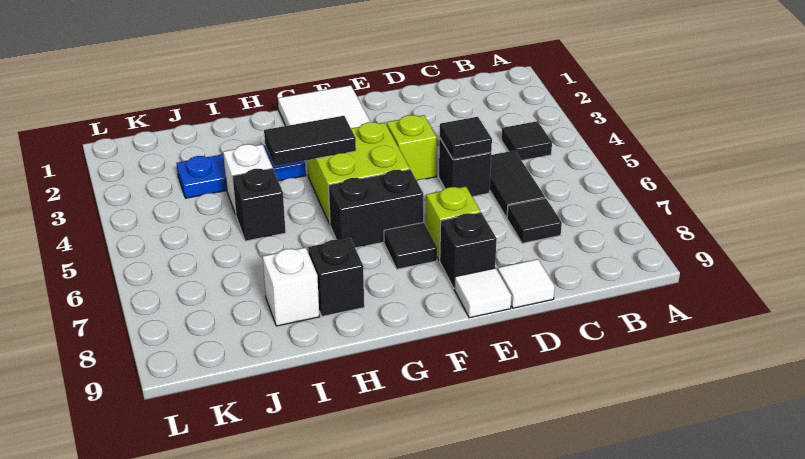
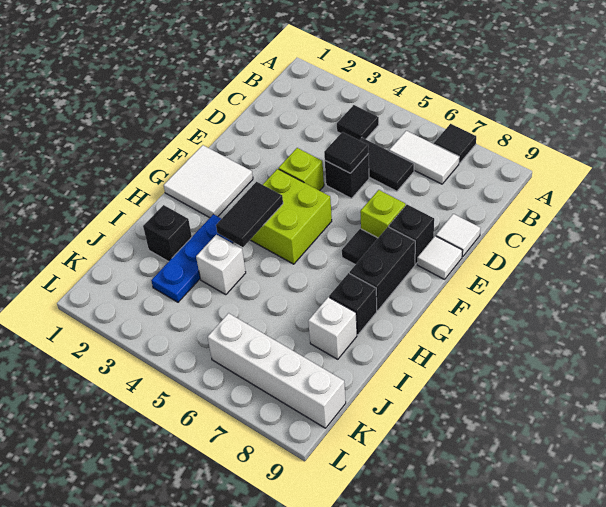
none -> white 1x2 tile [389,131,459,184]
black 1x1 tile [507,198,562,243] -> black 1x1 tile moved to [434,124,476,163]
black 1x2 brick [328,170,424,248] -> black 1x2 brick moved to [350,227,415,311]
black 1x1 brick [232,168,286,241] -> black 1x1 brick moved to [143,205,192,262]
none -> white 1x4 brick [208,313,346,428]

